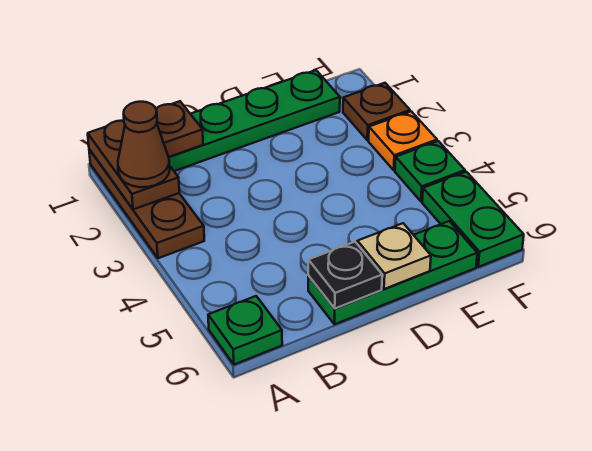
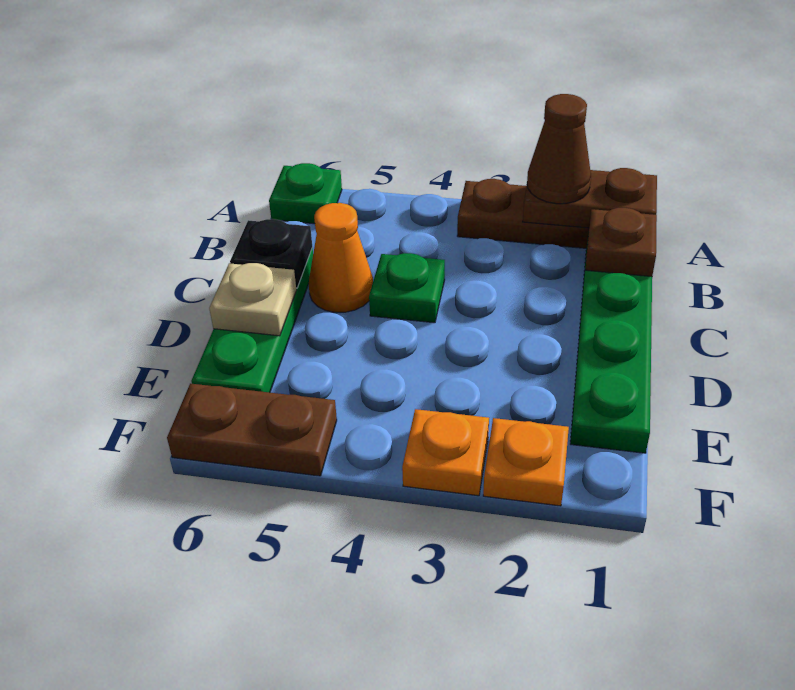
none -> orange 1x1 cone [309,203,373,312]
brown 1x1 plate [343,83,410,140] -> orange 1x1 plate [483,418,569,506]
green 1x1 plate [395,141,465,201] -> green 1x1 plate moved to [369,253,445,323]
green 1x2 plate [422,172,524,267] -> brown 1x2 plate [167,384,337,476]

